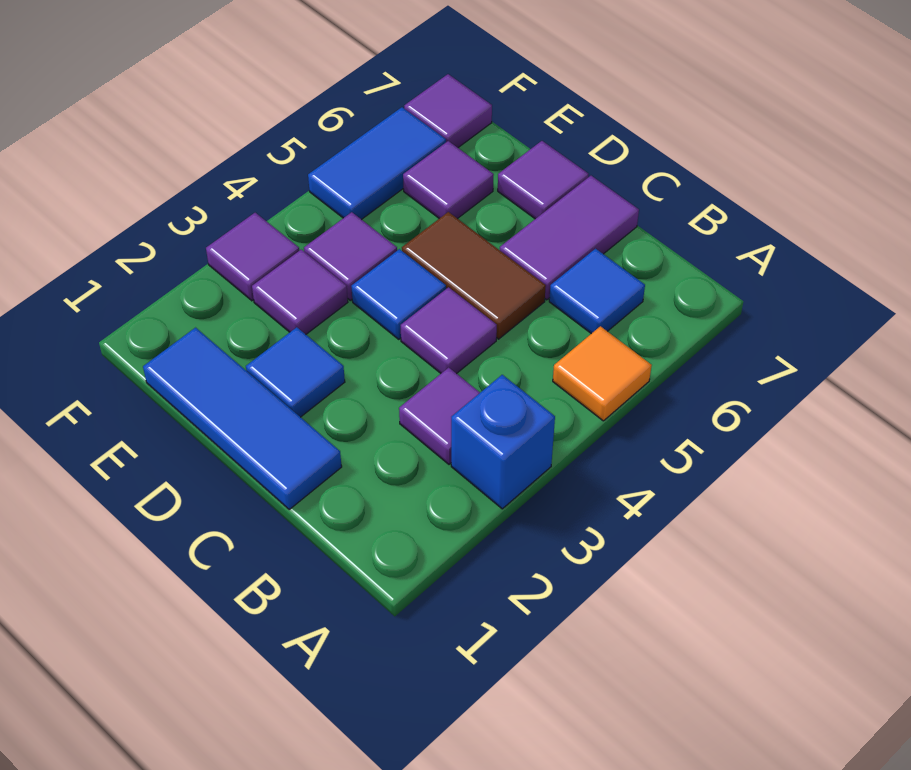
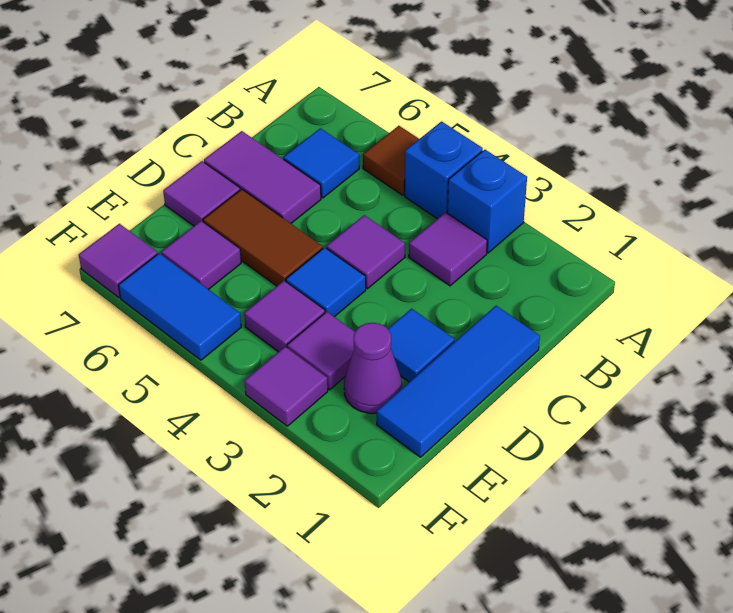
none -> blue 1x1 brick [405,121,483,219]
orange 1x1 tile [553,326,652,421] -> brown 1x1 tile [363,126,419,195]
brown 1x2 tile [402,212,546,339] -> brown 1x2 tile turned to [203,189,323,286]
none -> purple 1x1 cone [344,323,402,413]

